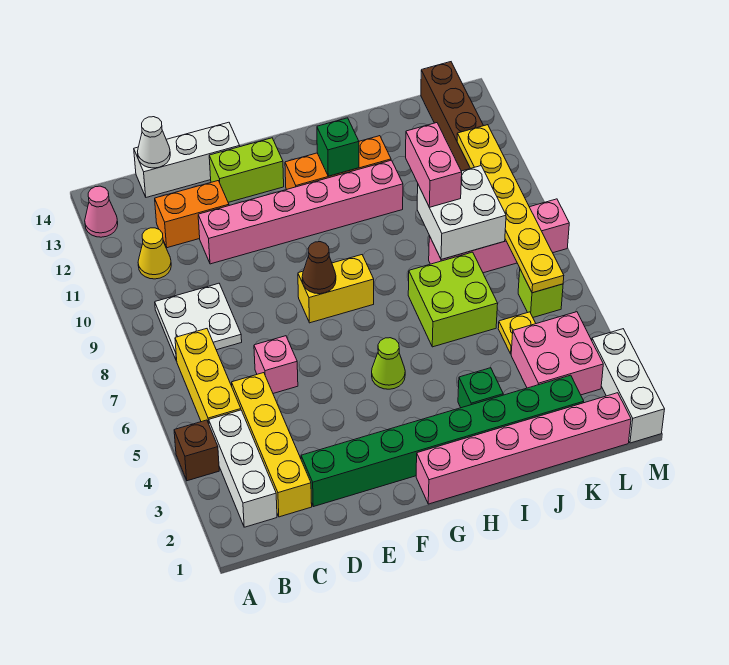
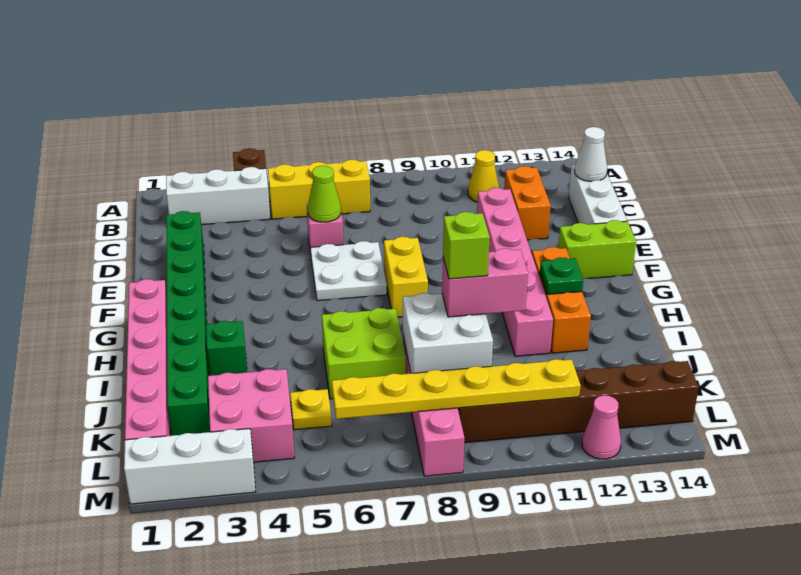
pink 1x1 cone [85,186,118,237] -> pink 1x1 cone moved to [582,395,621,459]
white 2x2 plate [155,283,242,361] -> white 2x2 plate moved to [311,241,387,301]
yellow 1x4 brick [232,373,312,517] -> none
lime 1x2 brick [209,138,284,202] -> lime 1x2 brick turned to [558,220,636,279]
brown 1x1 cone [302,242,336,294] -> none
lime 1x1 cone [372,338,405,389] -> lime 1x1 cone moved to [308,166,341,222]
green 1x1 brick [317,118,359,176] -> green 1x1 plate [540,257,583,294]
lime 1x1 brick [518,270,563,317] -> lime 1x1 brick moved to [443,212,490,279]

